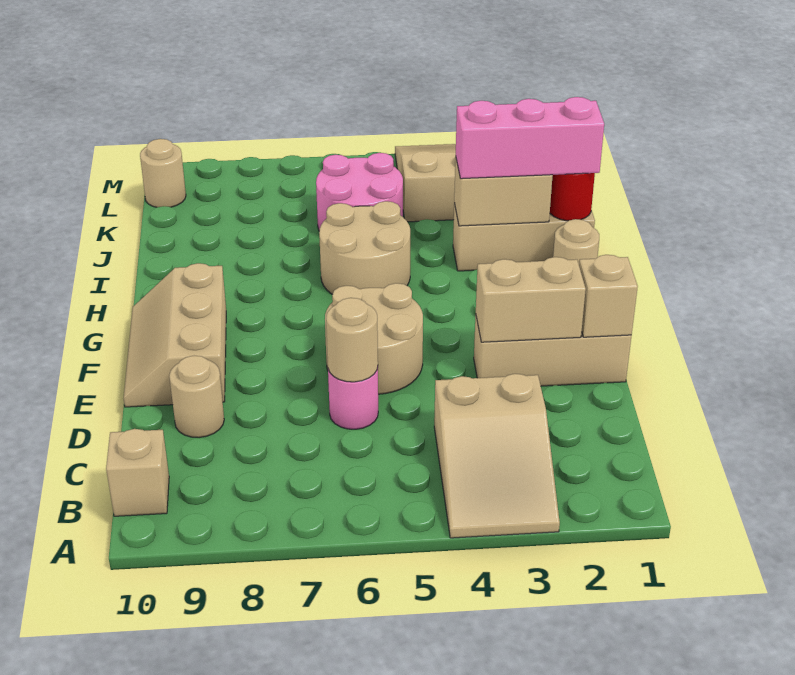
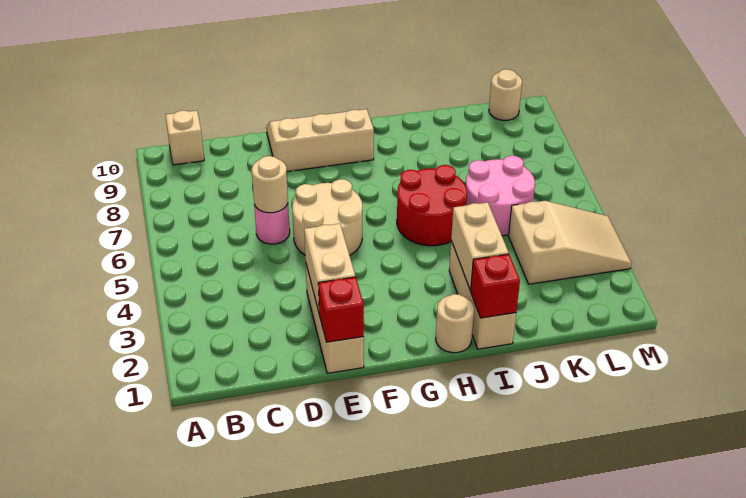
tan 2x3 slope [434,374,560,538] -> none
tan 1x1 round brick [169,356,224,438] -> none
tan 1x1 brick [579,255,638,337] -> red 1x1 brick [318,277,364,342]
tan 2x2 round brick [319,201,410,294] -> red 2x2 round brick [397,165,467,246]
red 1x1 round brick [550,173,595,221] -> red 1x1 brick [471,254,520,318]
pink 1x3 brick [456,97,604,179] -> none

